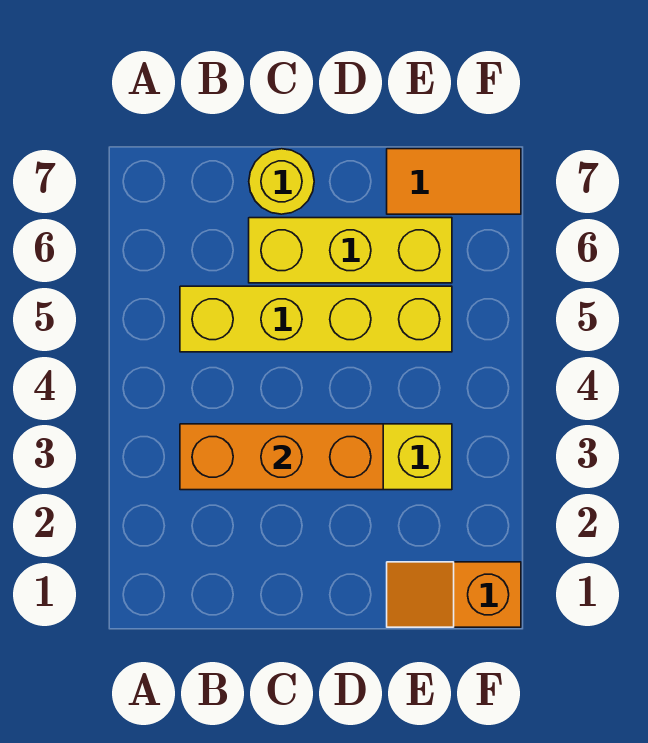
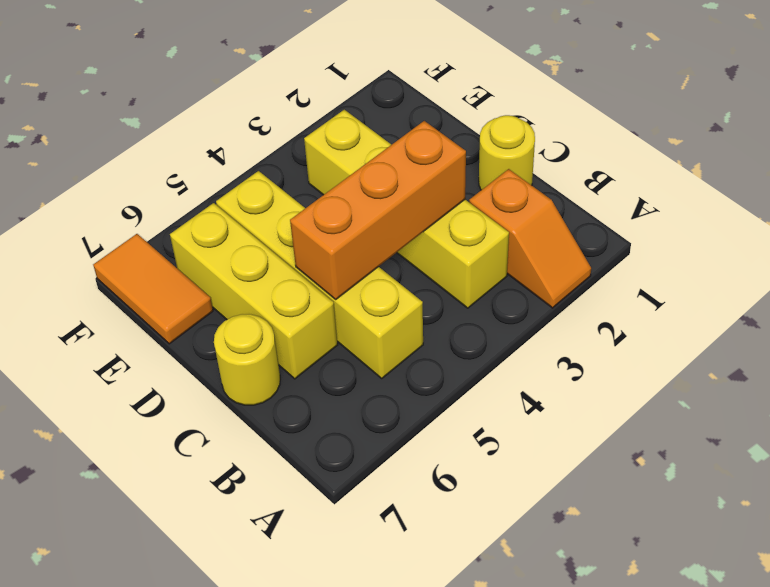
orange 1x3 brick [180,424,383,490] -> orange 1x3 brick turned to [290,121,466,300]
none -> yellow 1x1 round brick [479,115,535,190]
orange 1x2 slope [387,562,521,627] -> orange 1x2 slope moved to [469,169,591,308]

